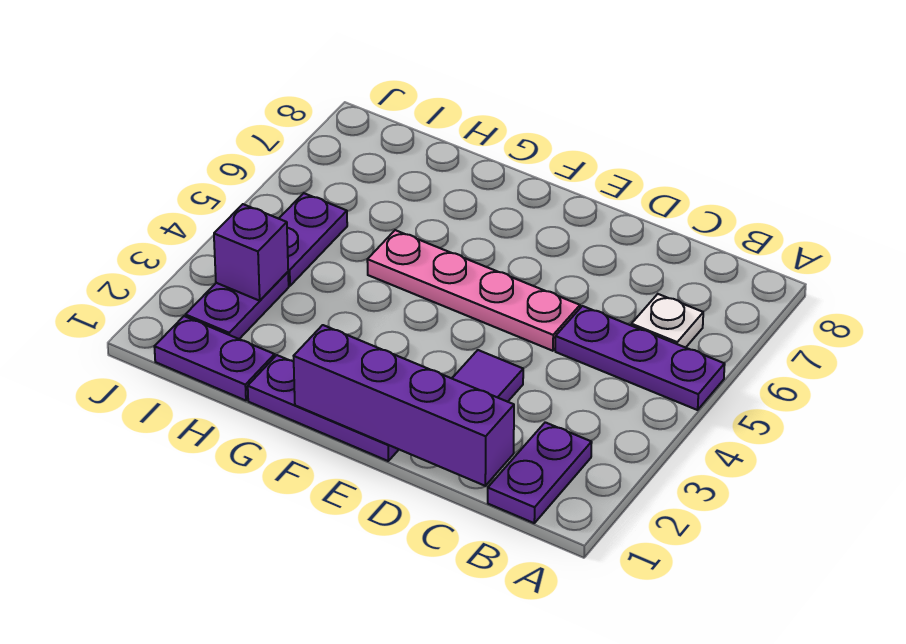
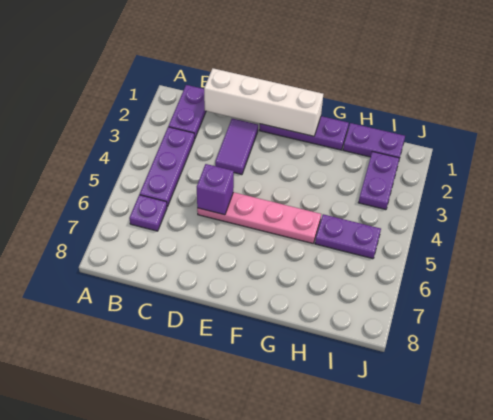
purple 1x3 plate [555,306,725,410] -> purple 1x3 plate turned to [140,127,195,207]
white 1x1 plate [631,294,703,348] -> purple 1x1 plate [129,195,167,231]
purple 1x4 brick [294,325,514,486] -> white 1x4 brick [204,68,323,136]
purple 1x1 brick [214,204,288,301] -> purple 1x1 brick moved to [197,164,234,215]
purple 1x2 plate [279,193,347,286] -> purple 1x2 plate turned to [315,214,381,259]

